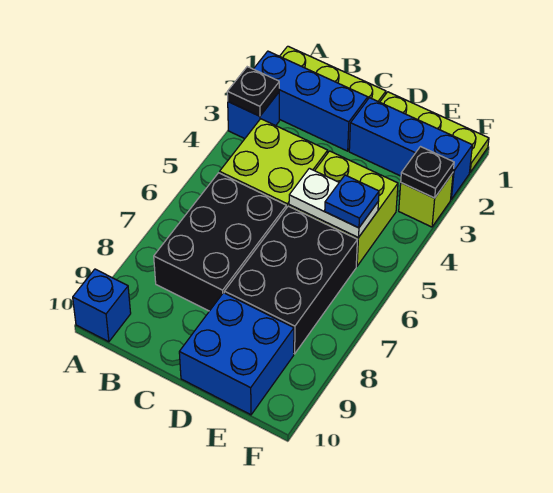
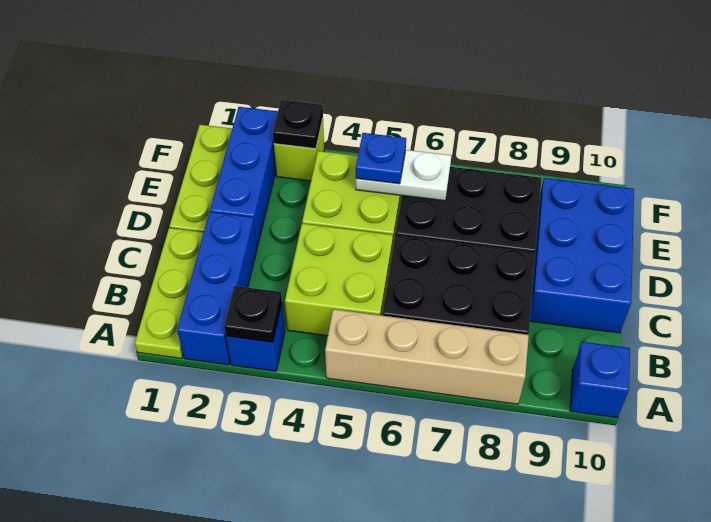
none -> tan 1x4 brick [325,309,529,404]
white 1x2 plate [289,168,378,238] -> white 1x2 plate turned to [356,150,451,201]
blue 2x2 brick [179,293,294,415] -> blue 2x3 brick [530,178,634,333]

